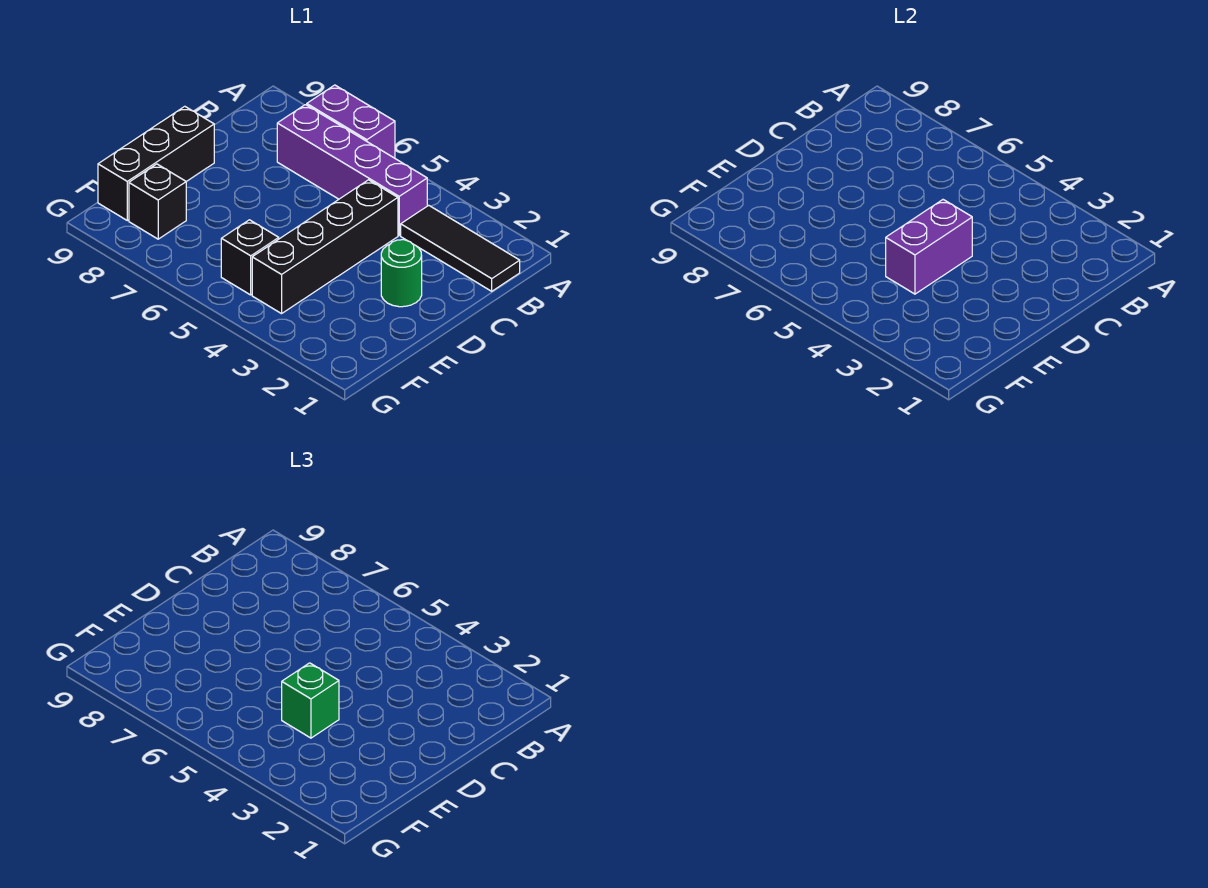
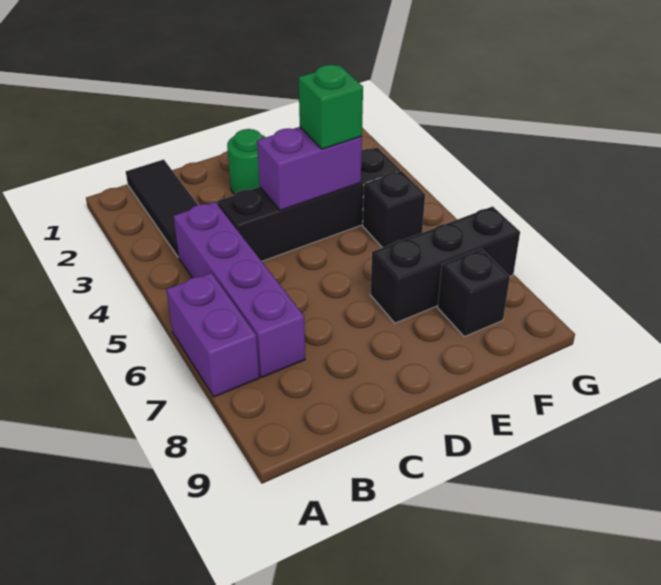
black 1x3 brick [98,106,214,220] -> black 1x3 brick moved to [370,206,520,323]

